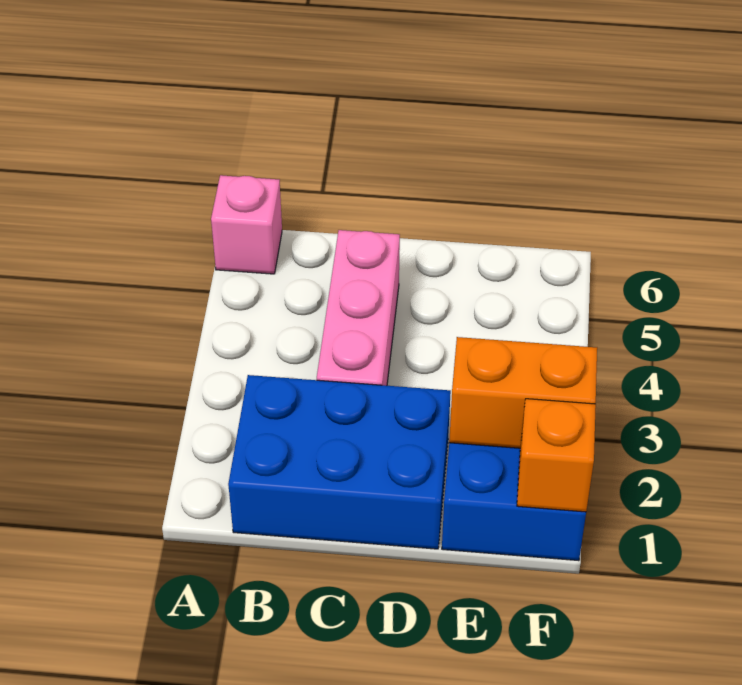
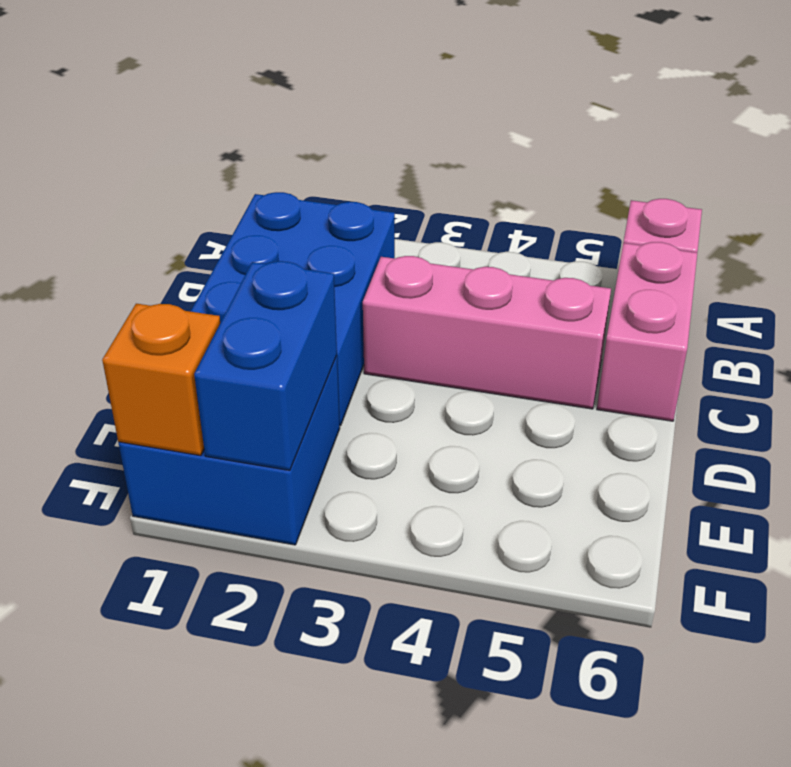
none -> pink 1x2 brick [597,242,697,421]
orange 1x2 brick [449,337,597,448] -> blue 1x2 brick [194,261,337,470]

